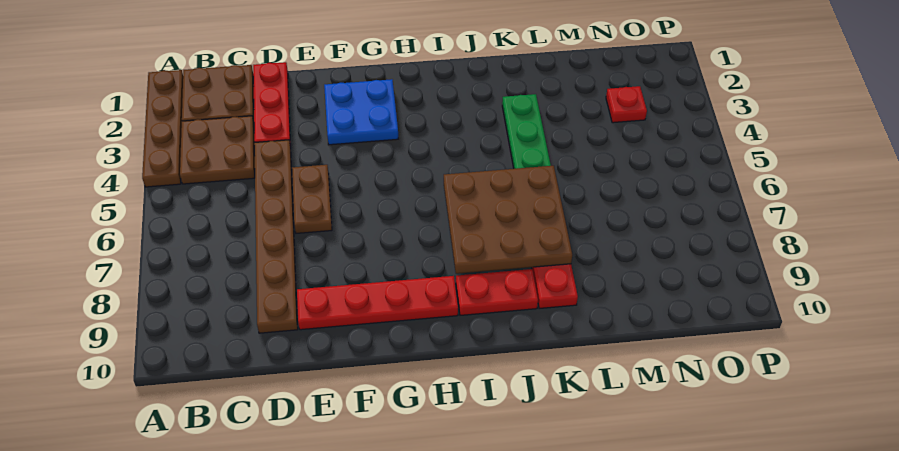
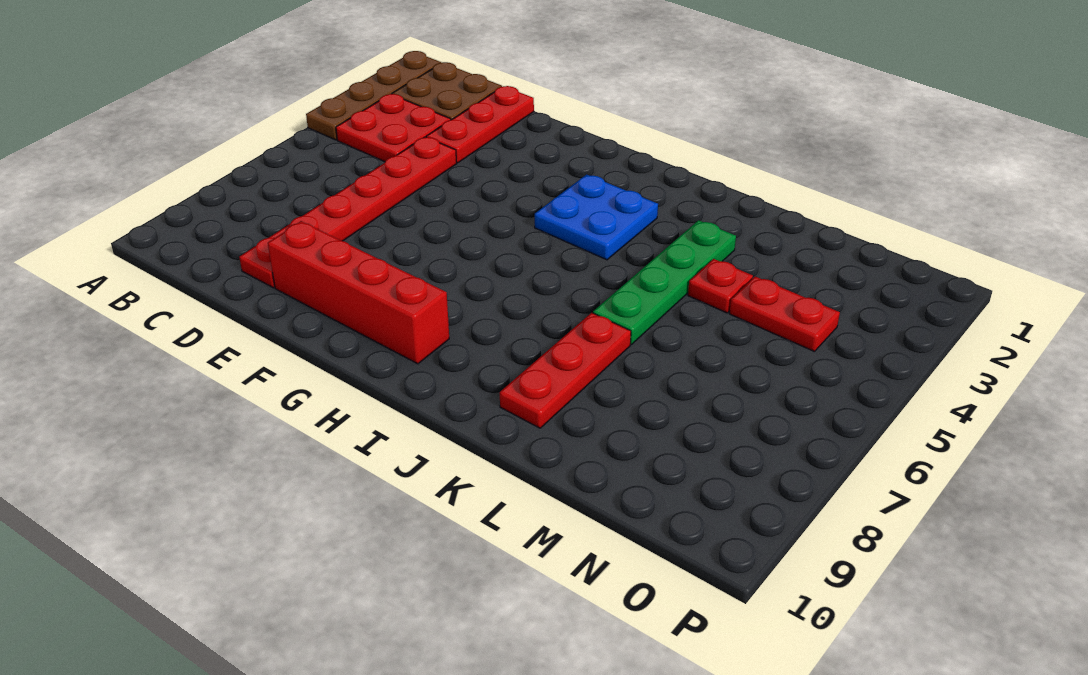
brown 2x2 plate [180,116,255,184] -> red 2x2 plate [336,94,451,162]
brown 1x6 plate [254,140,298,333] -> red 1x6 plate [239,137,457,288]
brown 1x2 plate [292,165,332,233] -> none
red 1x4 plate [297,276,458,330] -> red 1x4 brick [268,221,449,364]
blue 2x2 plate [324,79,398,145] -> blue 2x2 plate moved to [535,174,658,260]
brown 3x3 plate [444,166,572,274] -> none
red 1x2 plate [456,269,538,315] -> red 1x2 plate moved to [729,276,840,352]
red 1x1 plate [606,86,647,123] -> red 1x1 plate moved to [688,259,753,313]

